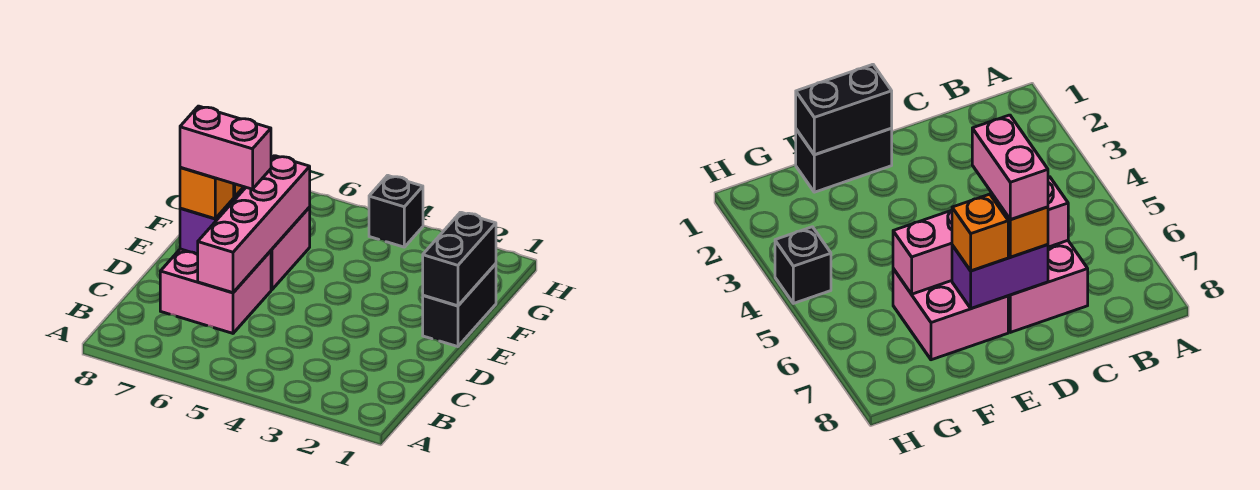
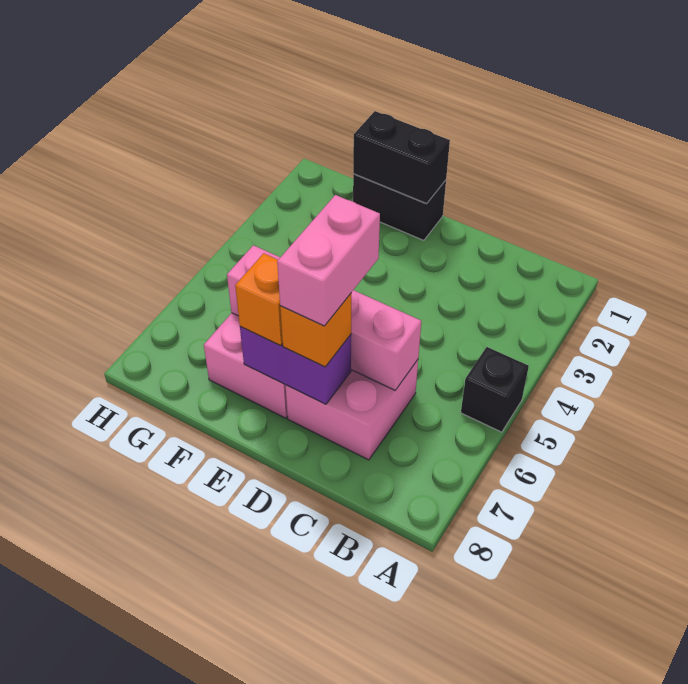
black 1x1 brick [369,175,423,247] -> black 1x1 brick moved to [461,347,529,432]

